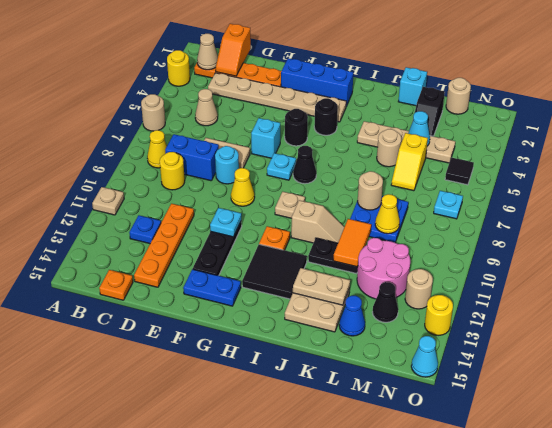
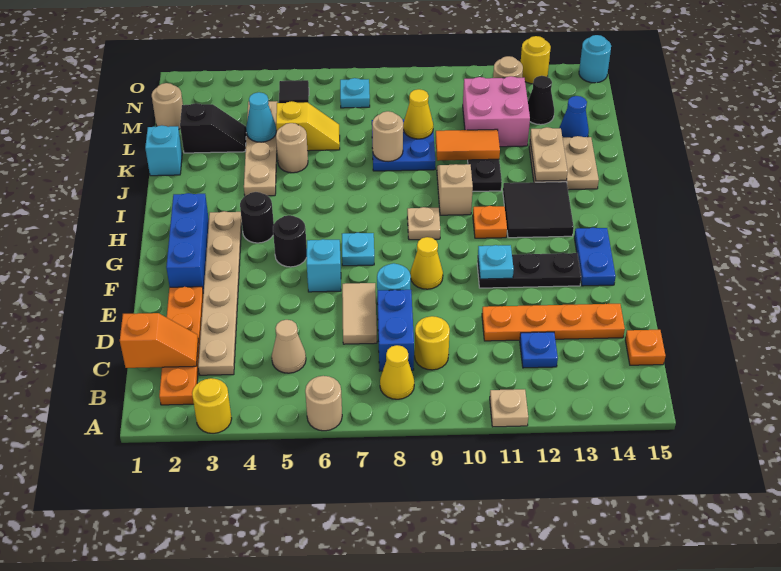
tan 1x1 cone [197,34,218,70] -> none
black 1x1 cone [293,146,316,184] -> none
pink 2x2 round brick [357,238,410,299] -> pink 2x2 brick [463,76,530,147]
cyan 1x1 cone [411,336,438,377] -> cyan 1x1 round brick [579,35,611,83]

